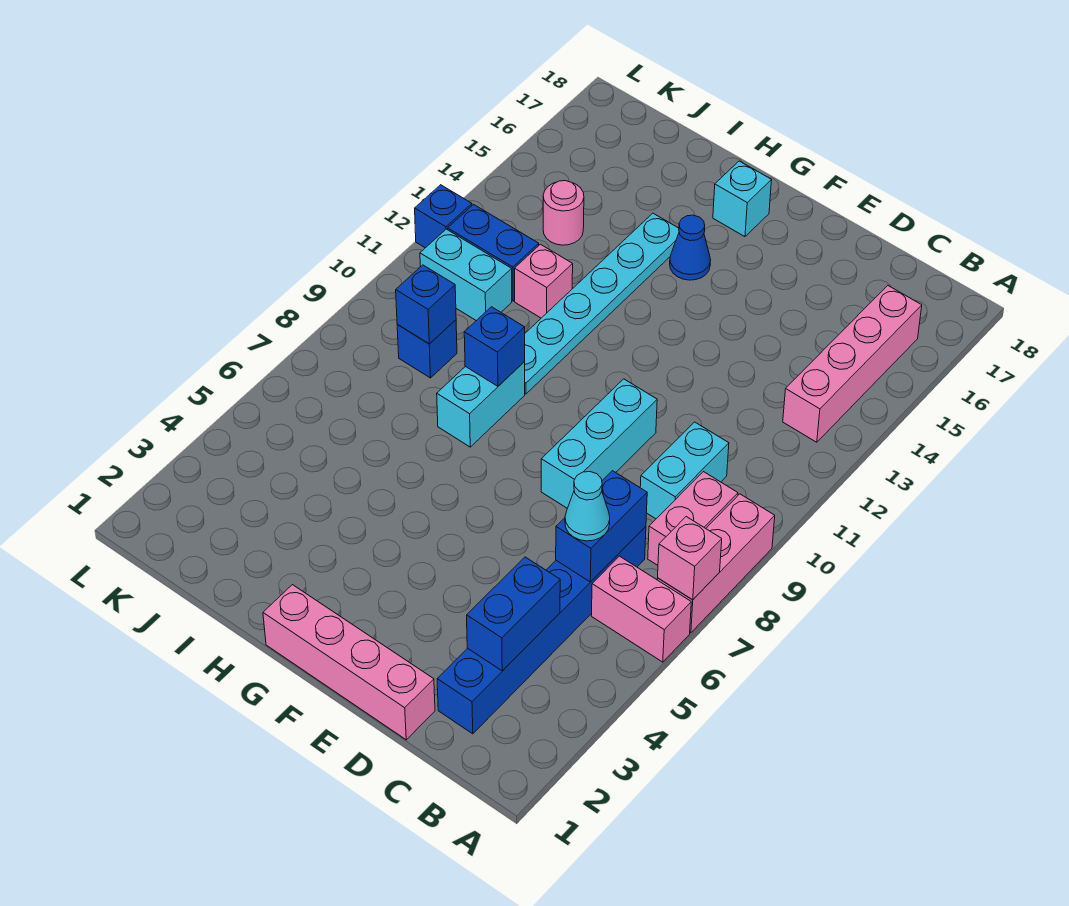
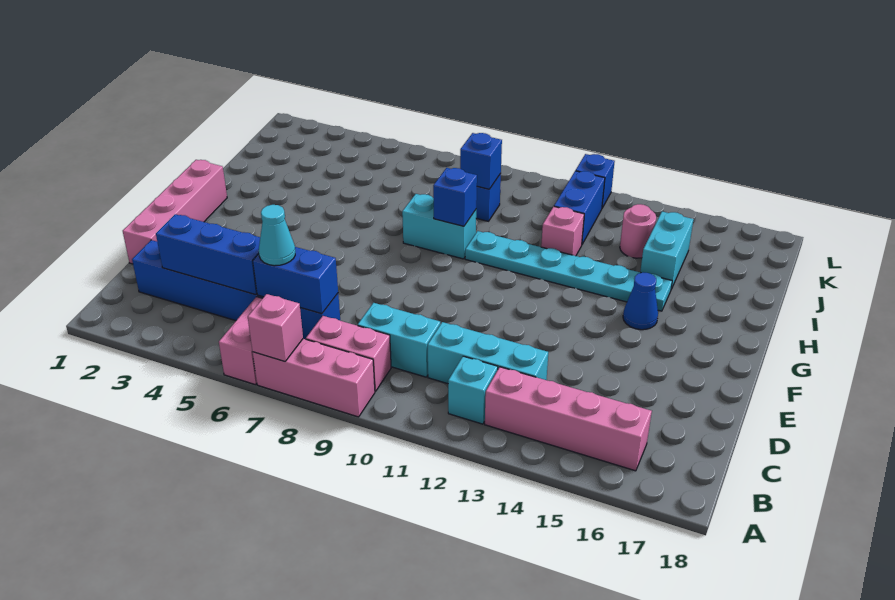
blue 1x2 brick [467,557,560,671] -> blue 1x3 brick [156,214,260,295]
cyan 1x3 brick [541,379,657,508] -> cyan 1x3 brick moved to [428,322,548,384]
cyan 1x1 brick [713,161,772,237] -> cyan 1x1 brick moved to [448,356,498,424]
cyan 1x2 brick [420,229,512,321] -> cyan 1x2 brick moved to [640,212,694,289]

